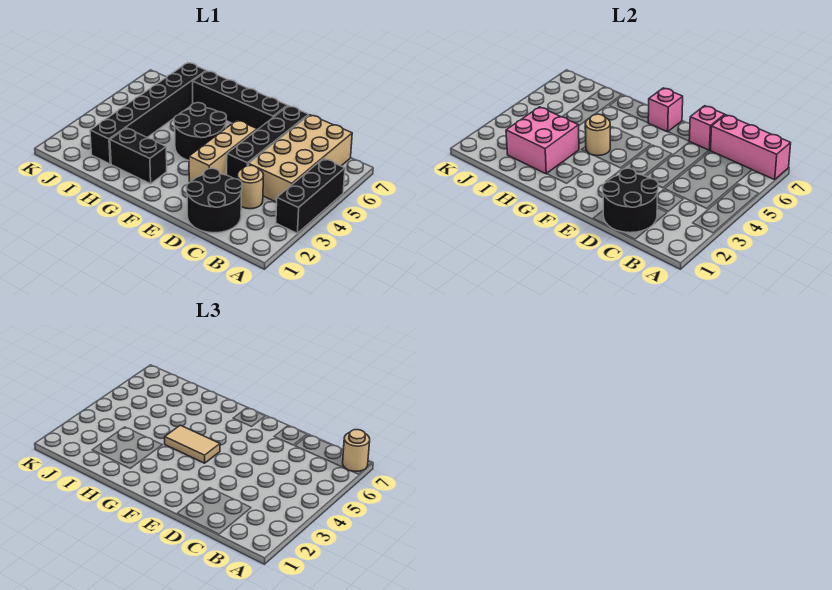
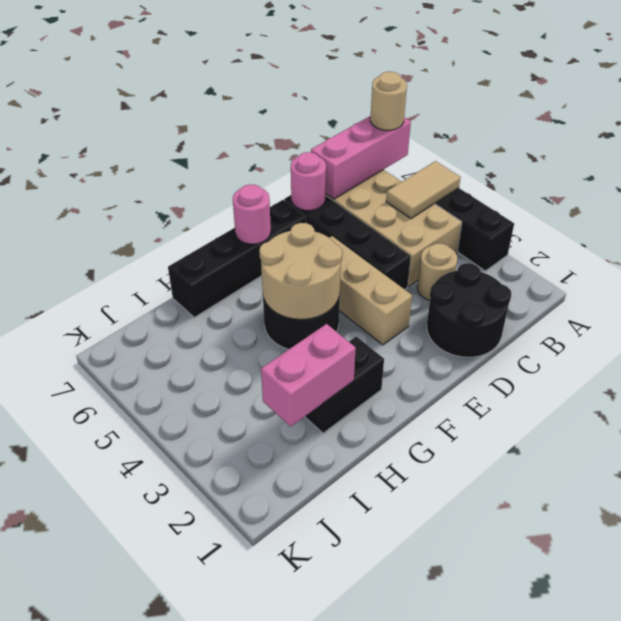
black 2x2 round brick [602,168,658,233] -> none
pink 1x1 brick [689,106,725,150] -> pink 1x1 round brick [291,152,326,211]
tan 1x2 tile [165,425,220,463] -> tan 1x2 tile moved to [386,161,461,219]
pink 1x1 brick [648,88,683,132] -> pink 1x1 round brick [233,184,271,244]
tan 1x1 round brick [585,114,610,156] -> tan 2x2 round brick [259,223,342,319]
pink 2x2 brick [506,107,579,174] -> pink 1x2 brick [261,324,356,426]
black 1x6 brick [90,63,206,164] -> none

